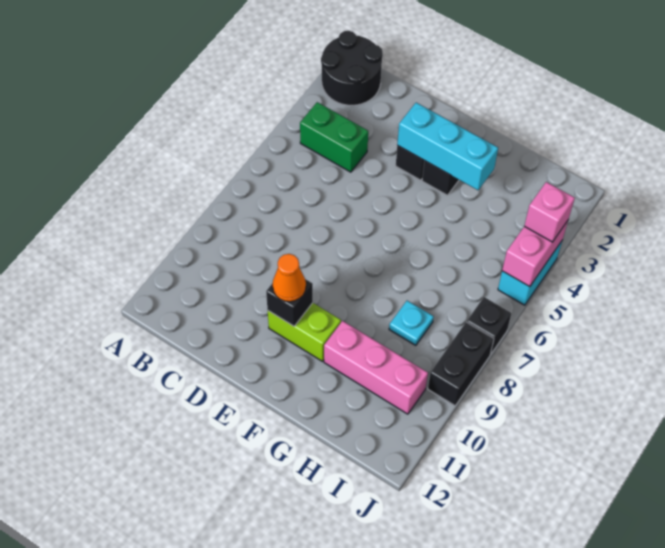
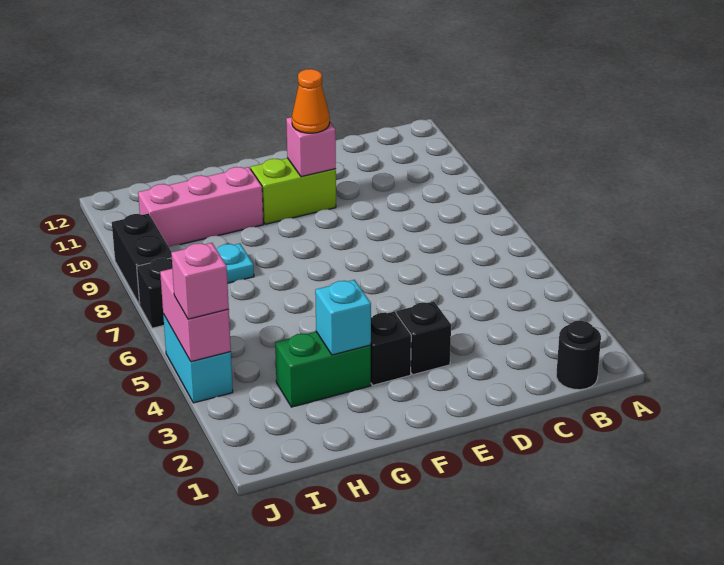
black 2x2 round brick [321,31,383,105] -> black 1x1 round brick [556,321,601,390]
green 1x2 brick [300,102,368,172] -> green 1x2 brick moved to [275,332,371,407]
cyan 1x3 brick [397,103,498,190] -> cyan 1x1 brick [315,280,371,355]
black 1x1 brick [266,279,313,326] -> pink 1x1 brick [286,117,336,177]

